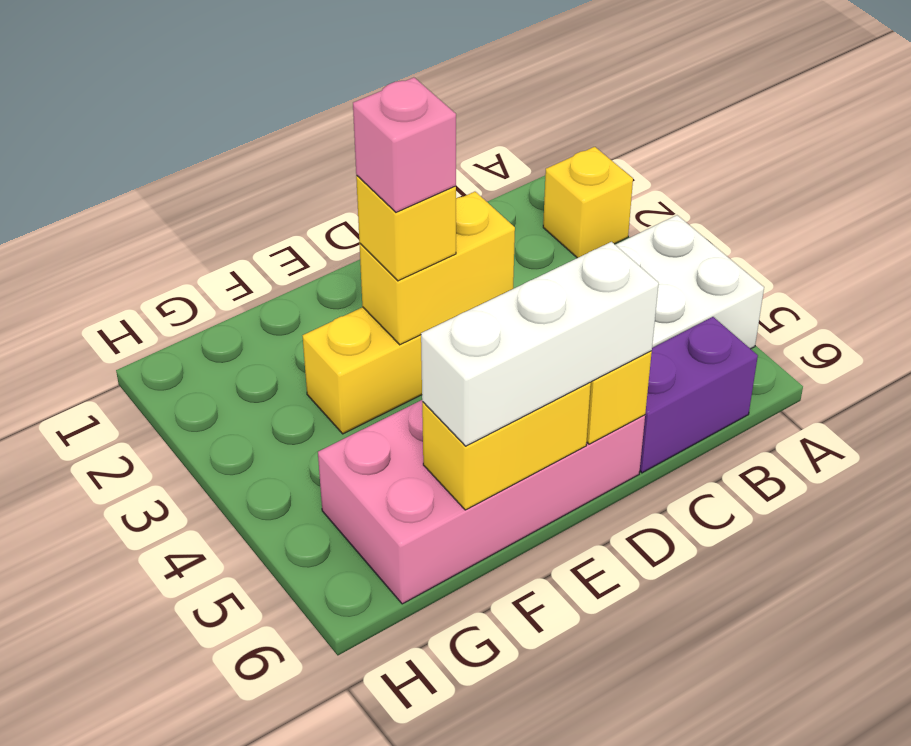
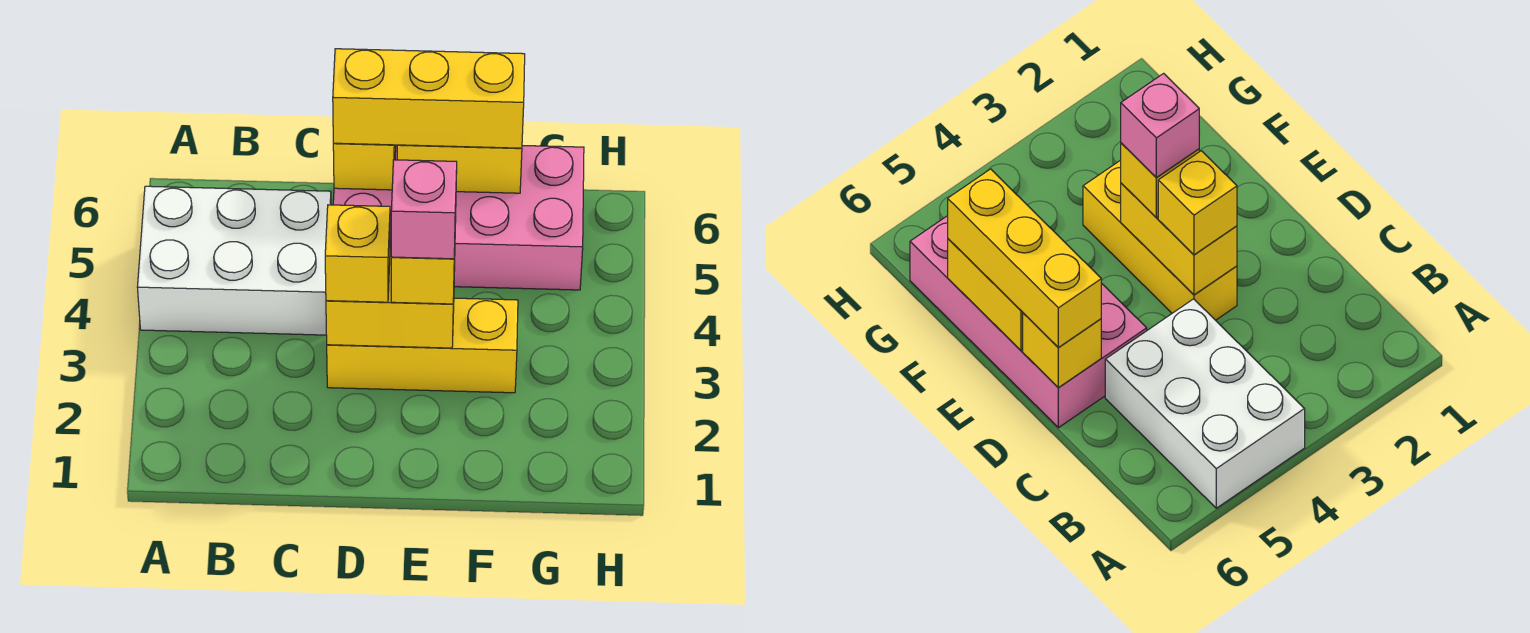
yellow 1x1 brick [543,147,633,258] -> yellow 1x1 brick moved to [325,205,390,302]
purple 1x2 brick [640,317,758,473] -> none
white 1x3 brick [421,242,659,446] -> yellow 1x3 brick [333,49,525,148]

